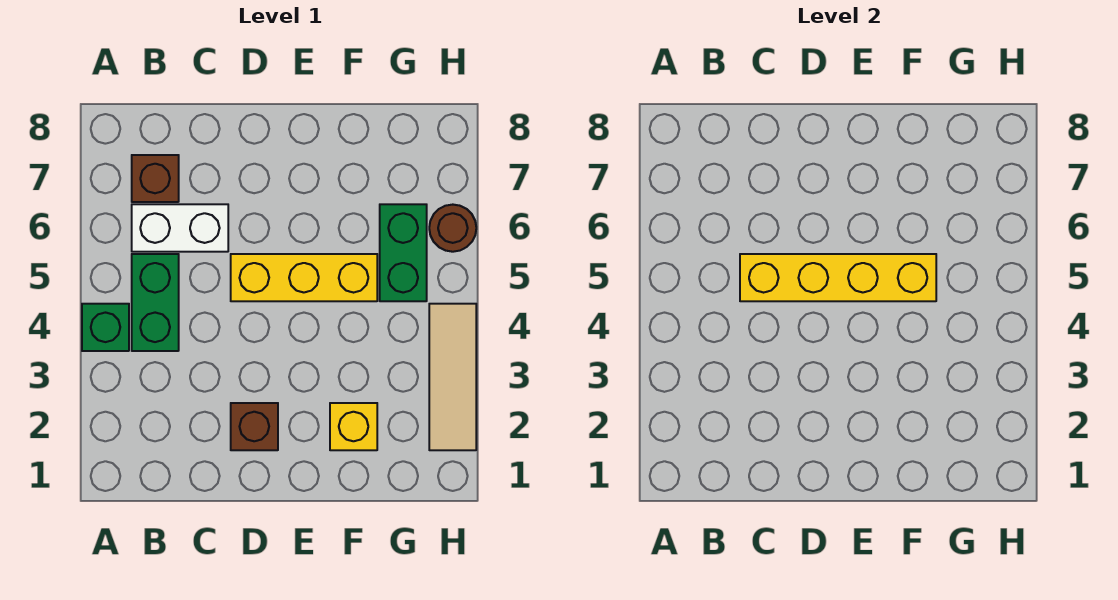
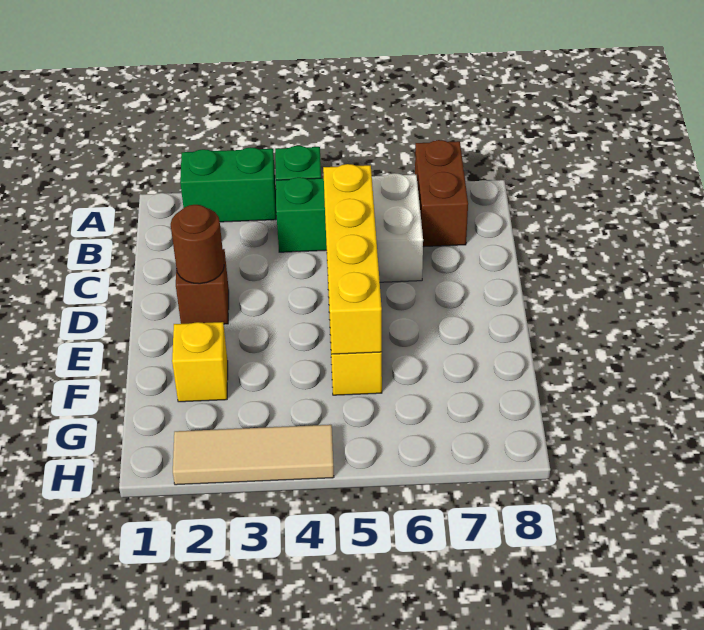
brown 1x1 brick [132,155,179,202] -> brown 1x2 brick [415,140,468,247]
green 1x2 brick [380,204,427,301] -> green 1x2 brick moved to [180,147,276,222]
brown 1x1 round brick [429,205,476,252] -> brown 1x1 round brick moved to [171,205,224,284]

